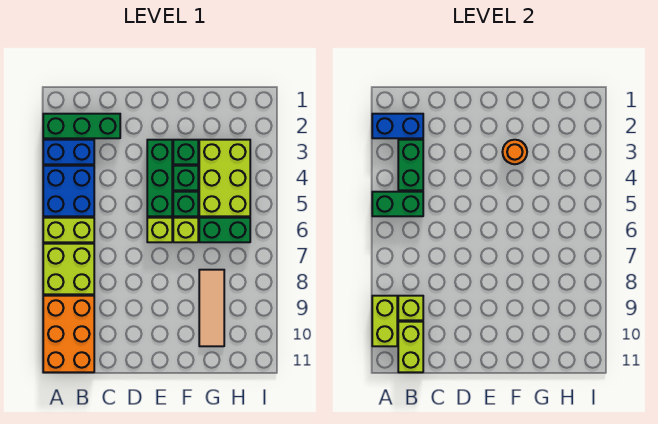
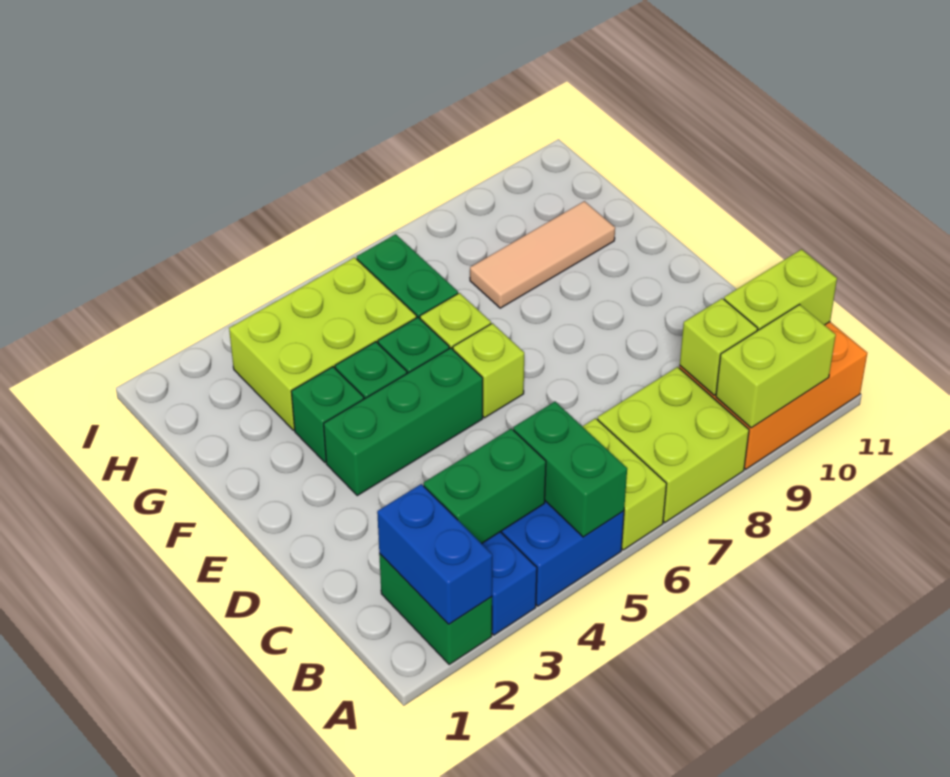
green 1x3 brick [43,114,120,138] -> green 1x2 brick [379,554,492,664]
orange 1x1 round brick [503,140,527,164] -> none

